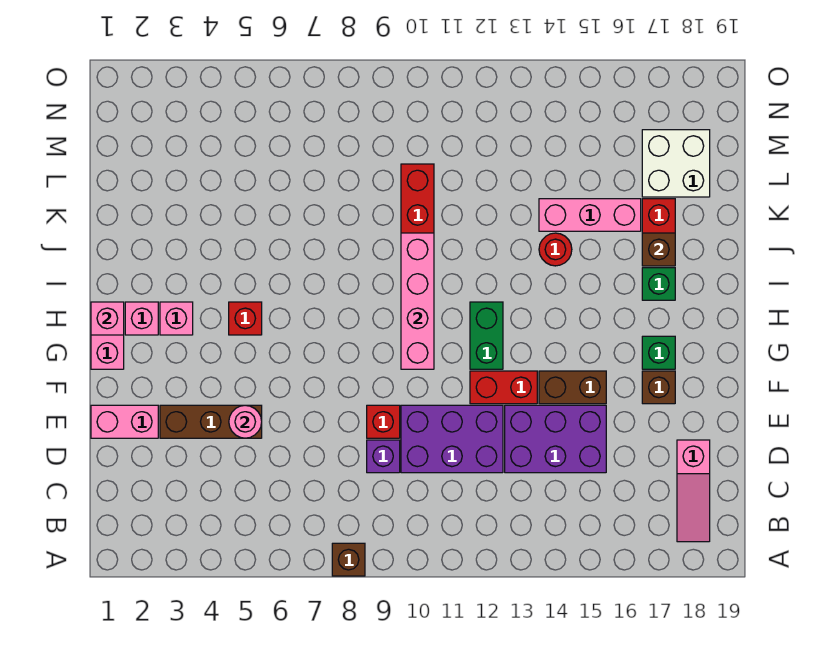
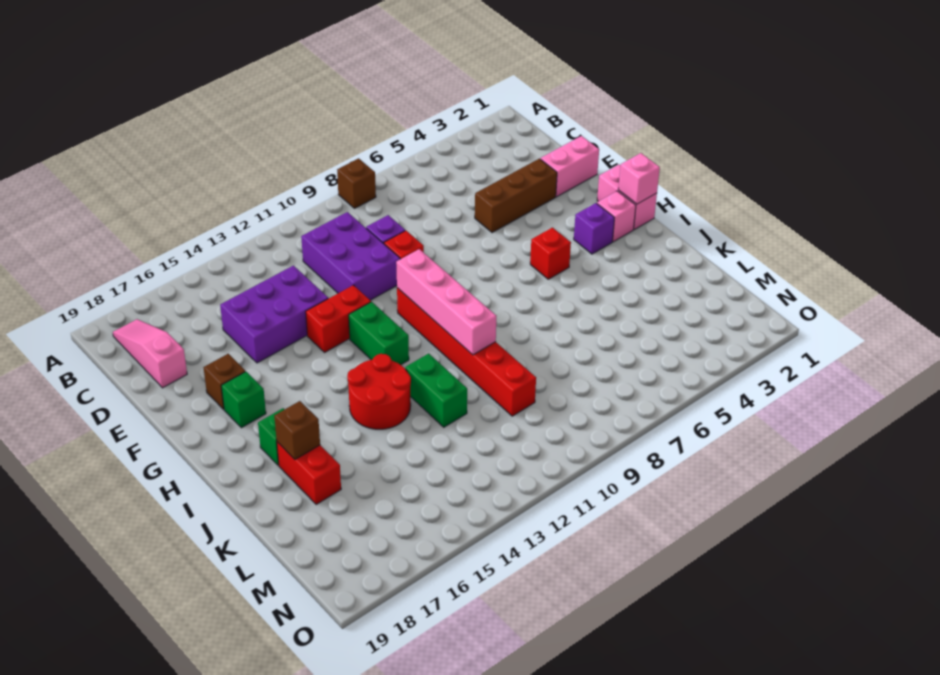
purple 2x3 brick [401,405,503,473] -> purple 2x3 brick turned to [301,212,400,300]
pink 1x1 round brick [229,405,262,438] -> none
brown 1x2 brick [539,371,606,404] -> none
pink 1x1 brick [160,302,193,335] -> purple 1x1 brick [574,203,614,254]
none -> green 1x2 brick [405,353,467,427]
red 1x1 round brick [539,233,572,266] -> red 2x2 round brick [347,354,411,429]
pink 1x3 brick [539,199,641,231] -> none
white 2x2 brick [642,130,710,197] -> none

